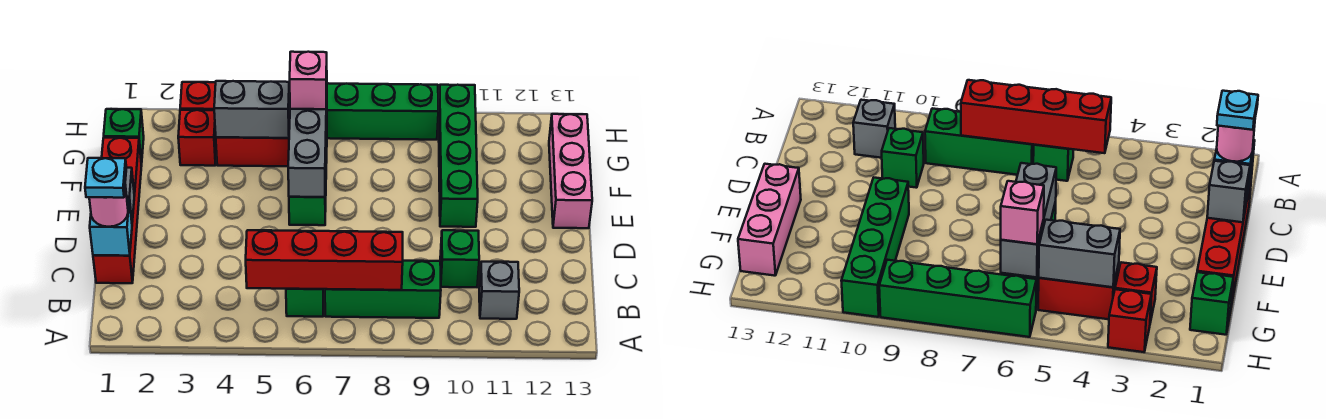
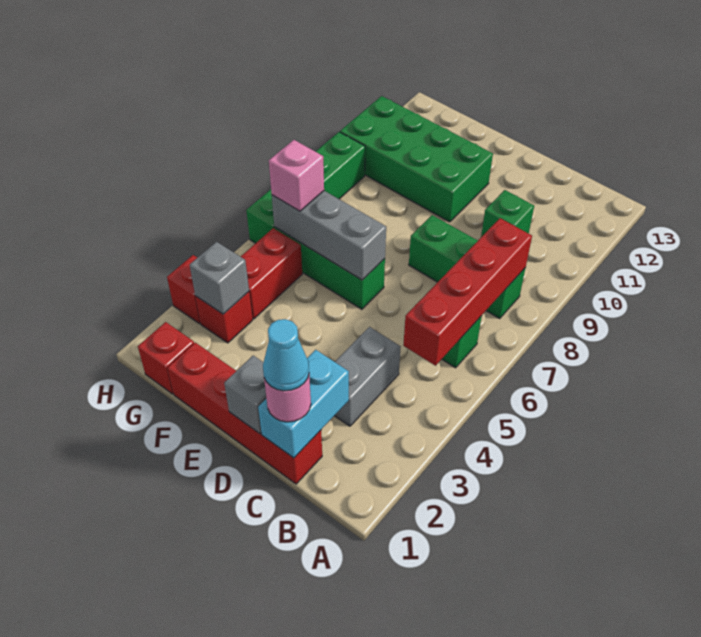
green 1x3 brick [325,261,441,318] -> green 1x3 brick turned to [409,215,525,318]
grey 1x1 brick [479,262,519,319] -> grey 1x1 brick moved to [190,242,249,314]
cyan 1x1 brick [90,198,132,256] -> cyan 1x2 brick [258,350,349,458]
cyan 1x1 plate [85,158,126,198] -> cyan 1x1 cone [263,319,309,391]
green 1x4 brick [438,85,478,227] -> green 2x4 brick [340,96,493,222]
pink 1x3 brick [549,114,592,228] -> none
green 1x1 brick [104,109,144,163] -> red 1x1 brick [138,322,194,394]
grey 1x2 brick [214,81,290,138] -> grey 1x2 brick moved to [335,327,401,426]

